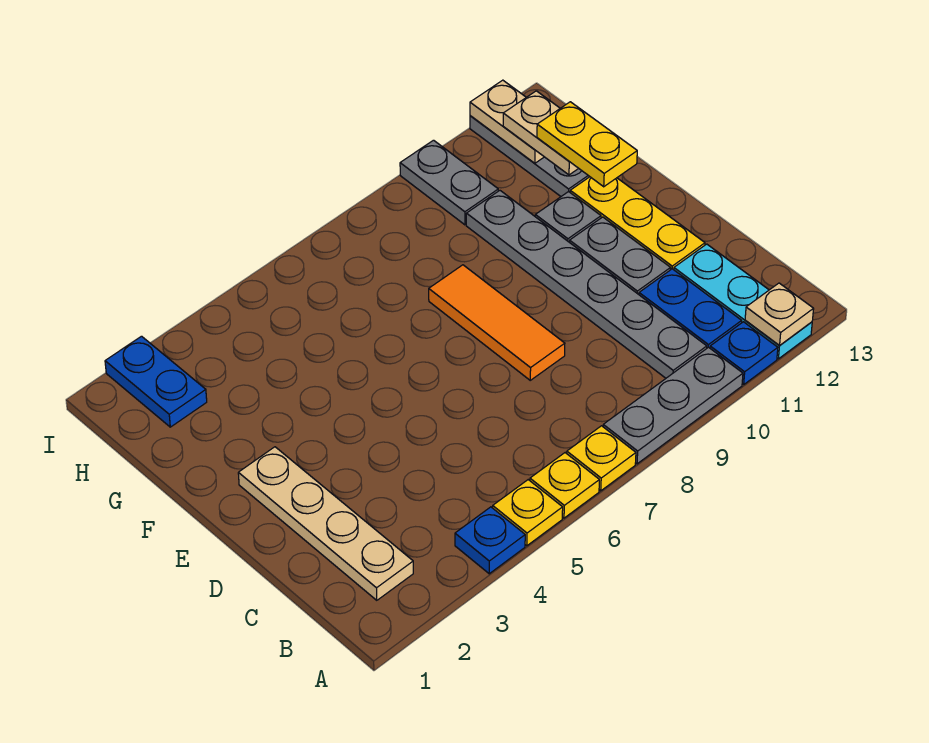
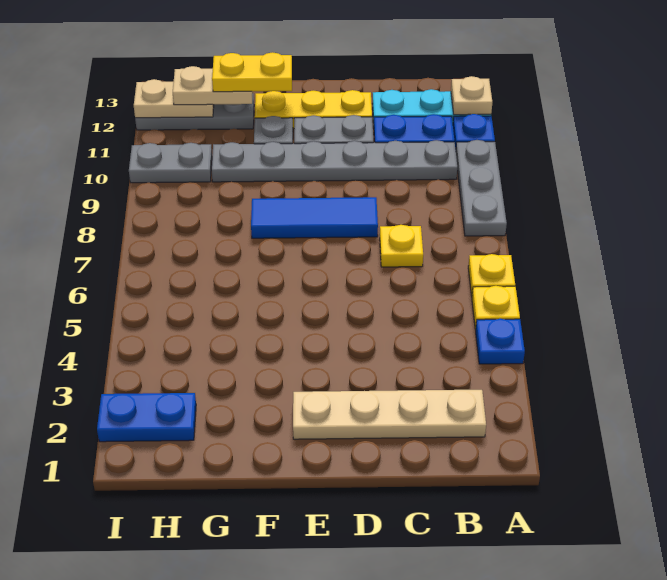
yellow 1x1 plate [567,426,636,491] -> yellow 1x1 plate moved to [380,225,423,267]
orange 1x3 tile [429,265,565,380] -> blue 1x3 tile [251,197,378,238]

